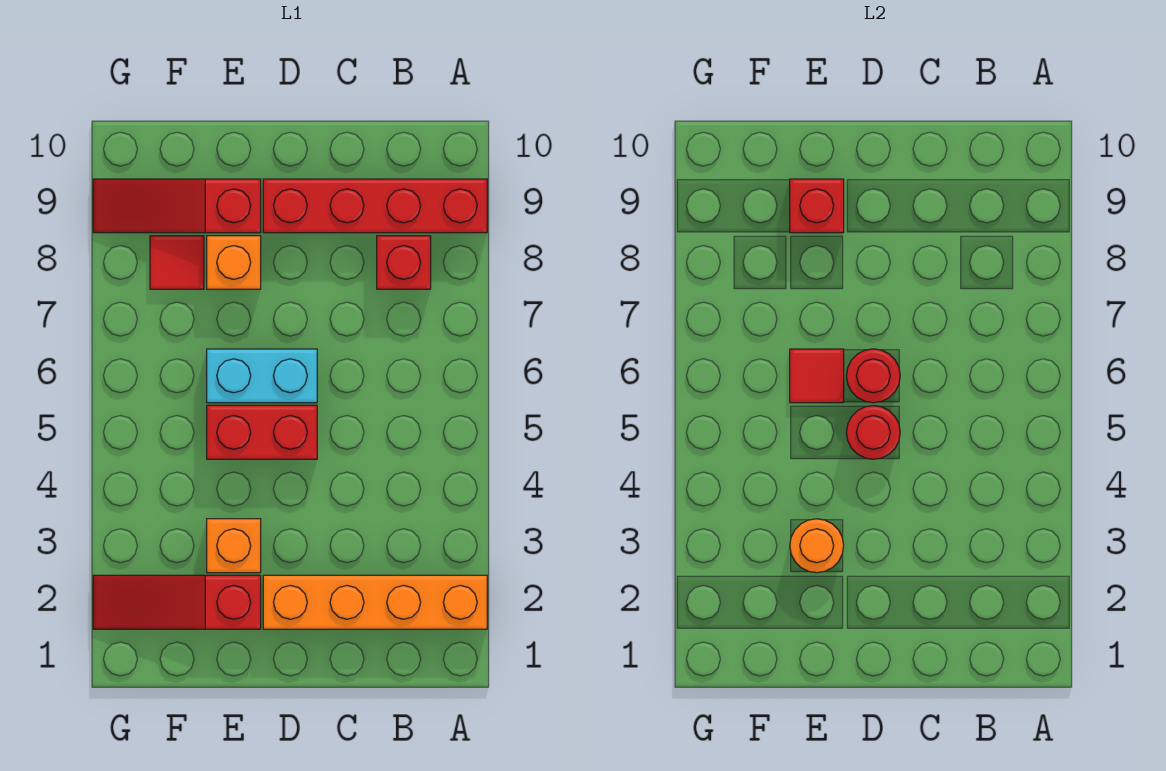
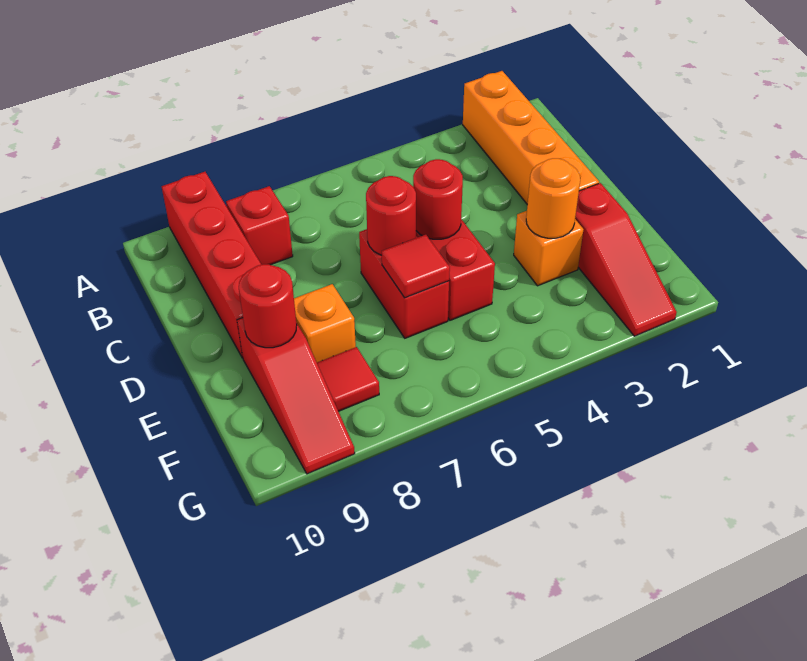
cyan 1x2 brick [207,349,317,403] -> red 1x2 brick [359,229,449,338]
red 1x1 brick [790,179,844,233] -> red 1x1 round brick [239,264,297,348]

